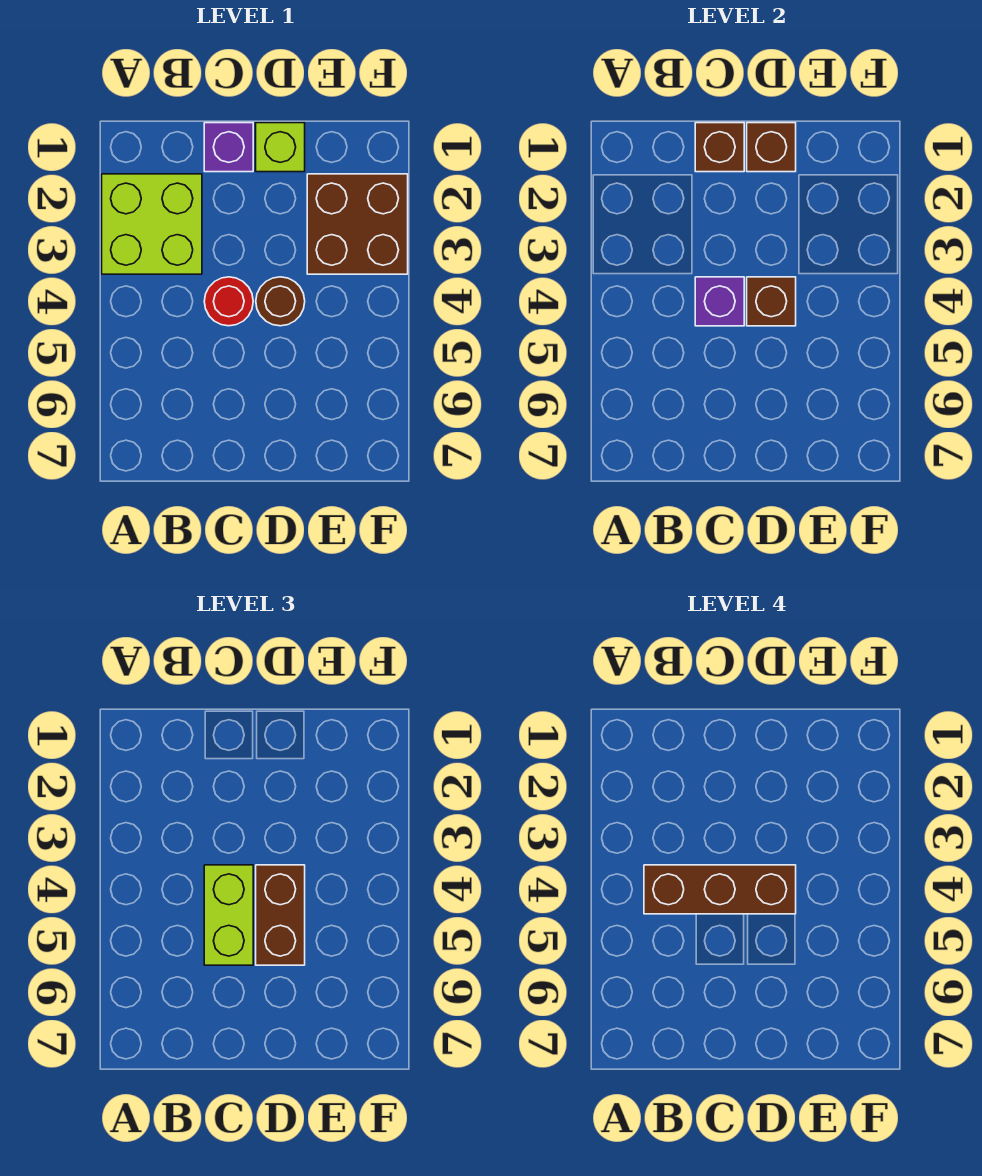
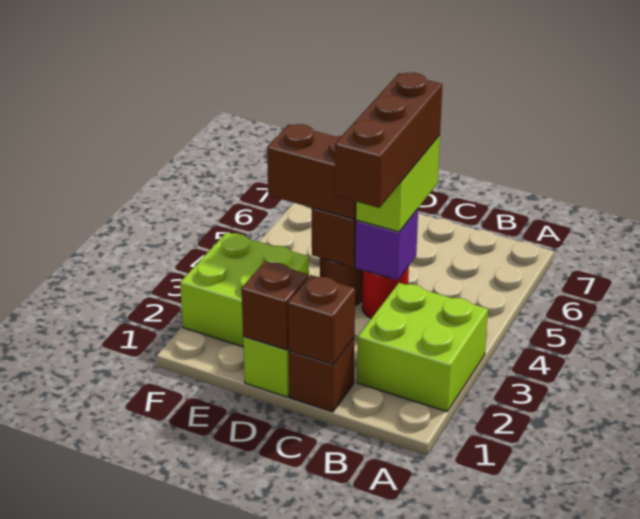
brown 1x3 brick [644,865,796,914] -> brown 1x3 brick turned to [335,73,442,208]
purple 1x1 brick [204,123,253,172] -> brown 1x1 brick [289,338,354,412]
brown 1x2 brick [256,865,305,965] -> brown 1x2 brick turned to [267,124,356,219]
brown 2x2 brick [307,174,408,274] -> lime 2x2 brick [180,232,309,347]

